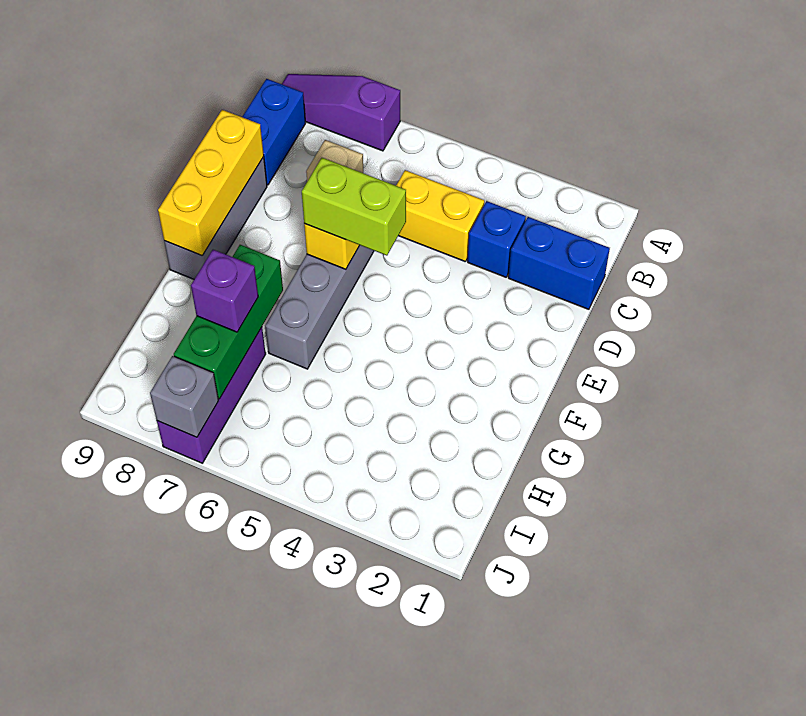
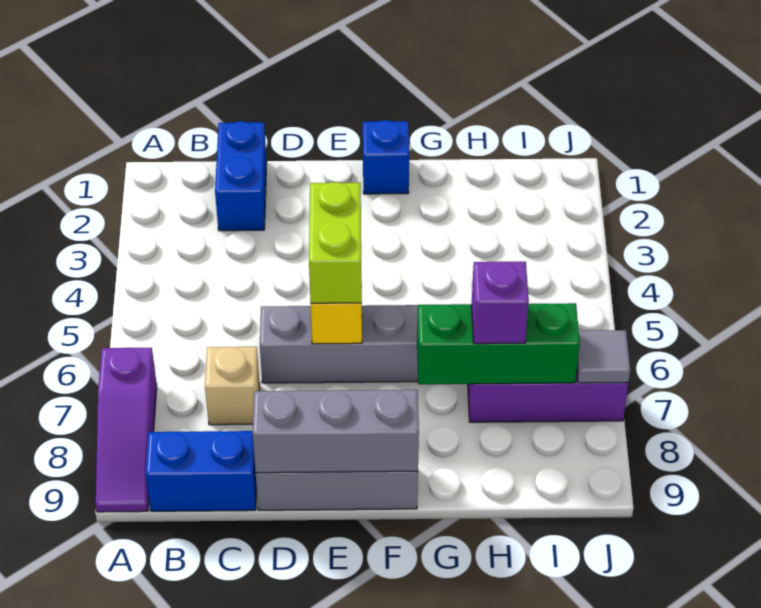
blue 1x1 brick [468,201,526,277] -> blue 1x1 brick moved to [363,120,409,194]
yellow 1x2 brick [396,170,484,262] -> none
yellow 1x3 brick [158,110,264,256] -> grey 1x3 brick [253,390,419,473]
grey 1x1 brick [150,356,219,437] -> grey 1x1 tile [577,330,630,383]

